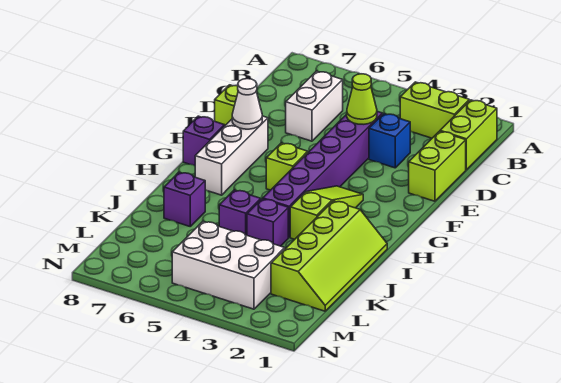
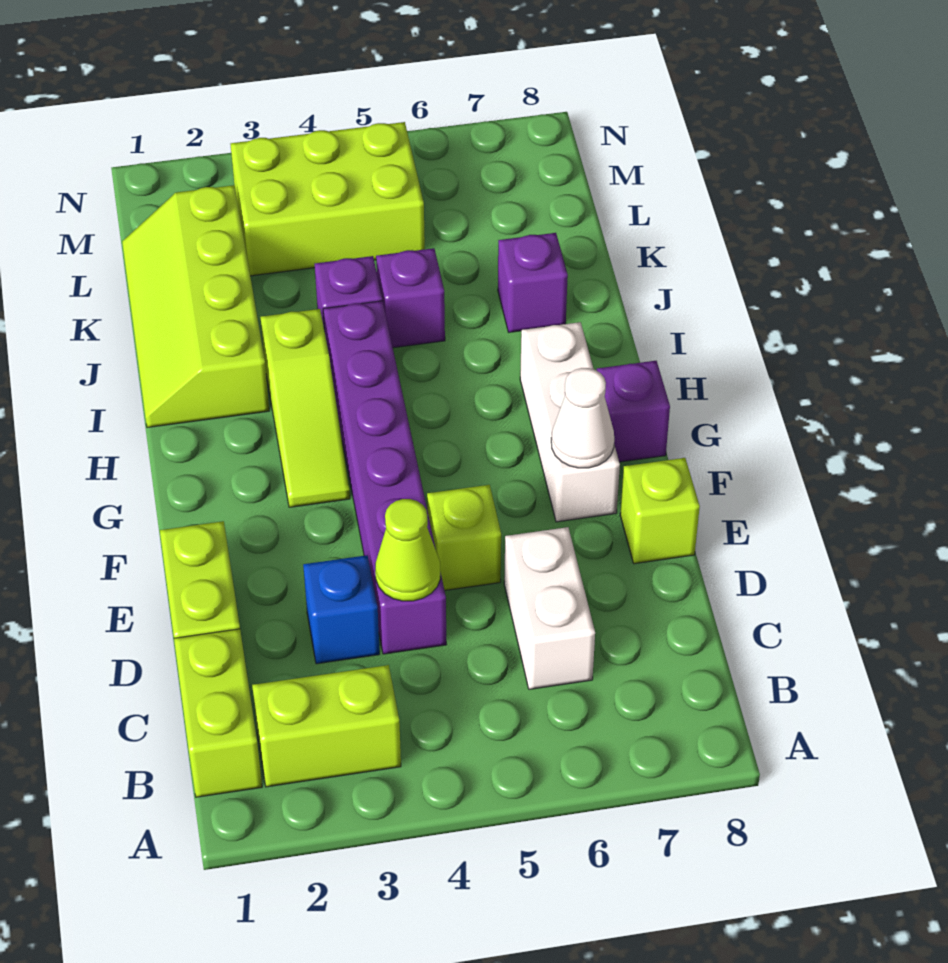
lime 1x1 brick [266,143,308,190] -> lime 1x1 brick moved to [427,485,501,590]
white 2x3 brick [172,222,285,309] -> lime 2x3 brick [231,122,425,276]

